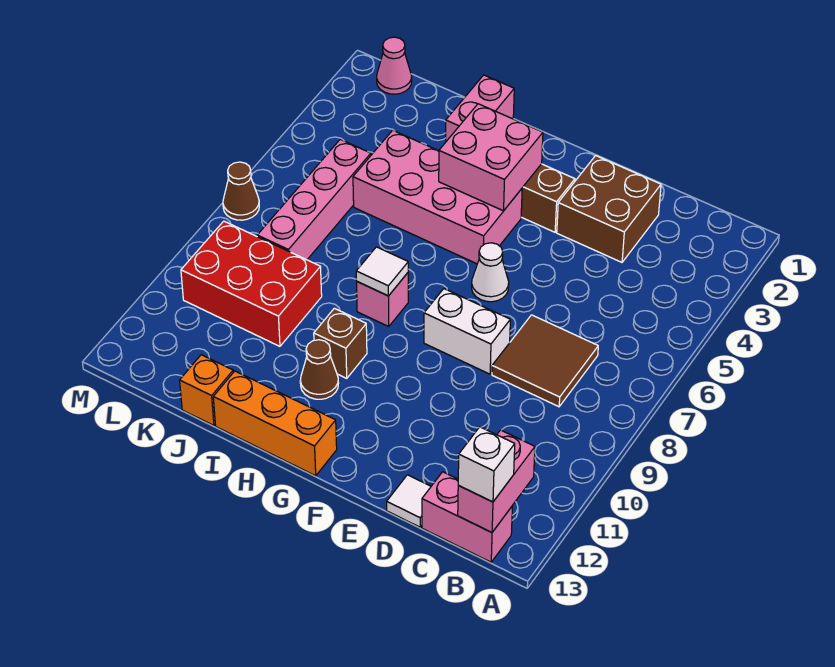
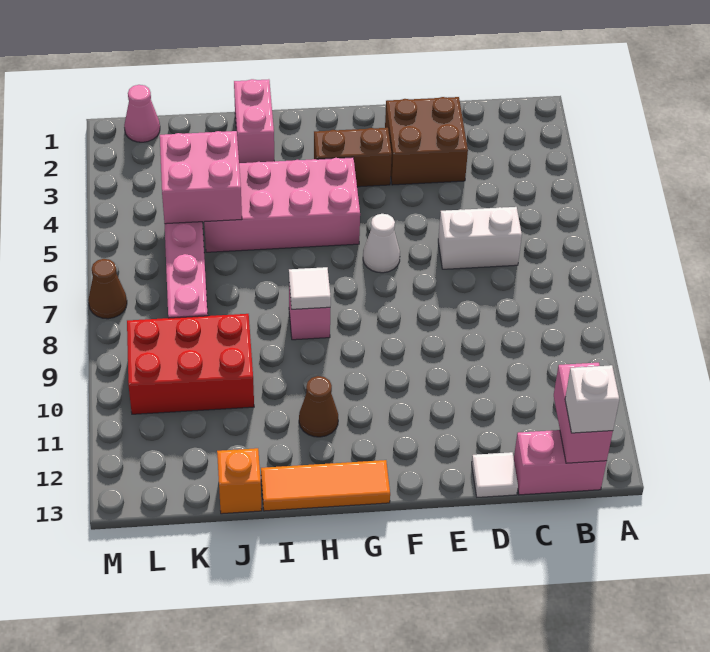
brown 2x2 tile [492,315,598,407] -> none
white 1x2 brick [424,289,510,374] -> white 1x2 brick moved to [438,207,522,269]
pink 2x2 brick [439,104,543,211] -> pink 2x2 brick moved to [160,131,242,224]
orange 1x3 brick [213,371,337,476] -> orange 1x3 tile [261,460,390,511]
brown 1x1 brick [314,308,367,378] -> none

